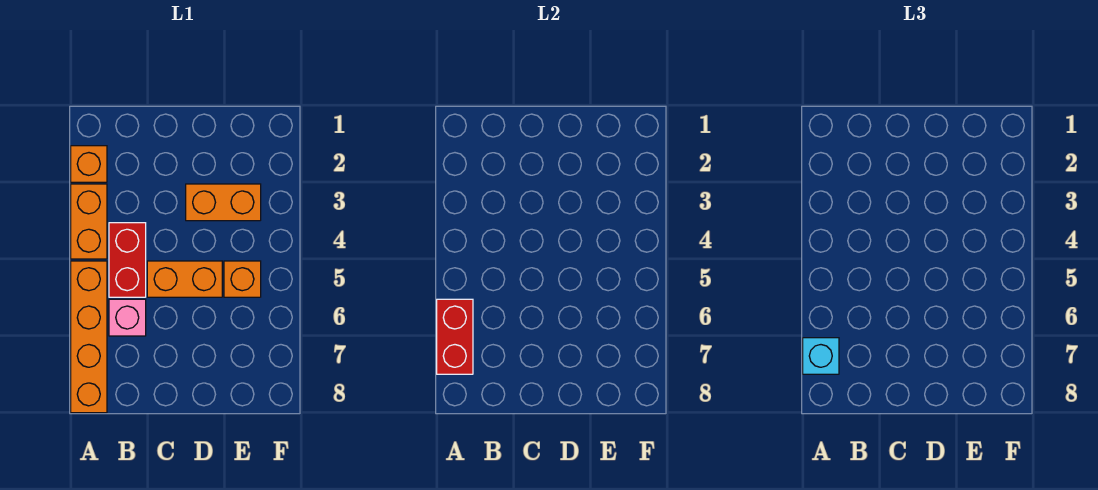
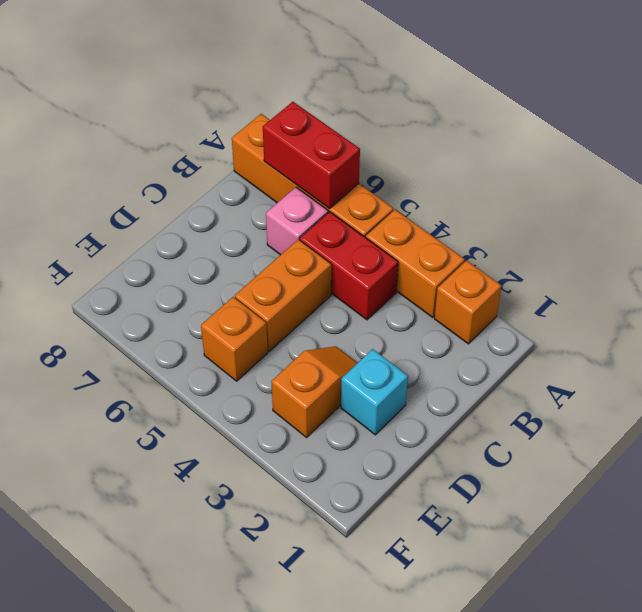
cyan 1x1 brick [803,338,839,374] -> cyan 1x1 brick moved to [341,349,408,435]
orange 1x2 brick [186,184,261,221] -> orange 1x2 slope [271,346,357,437]

